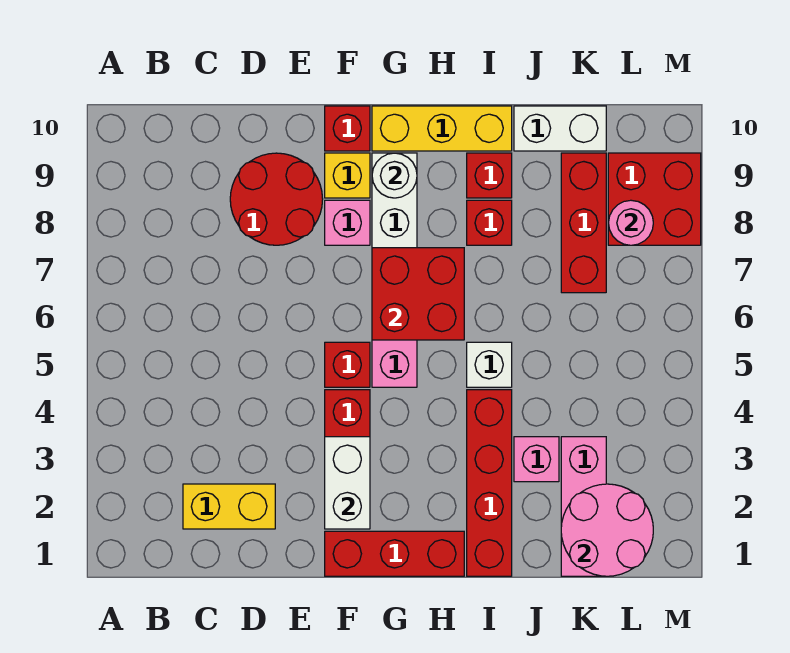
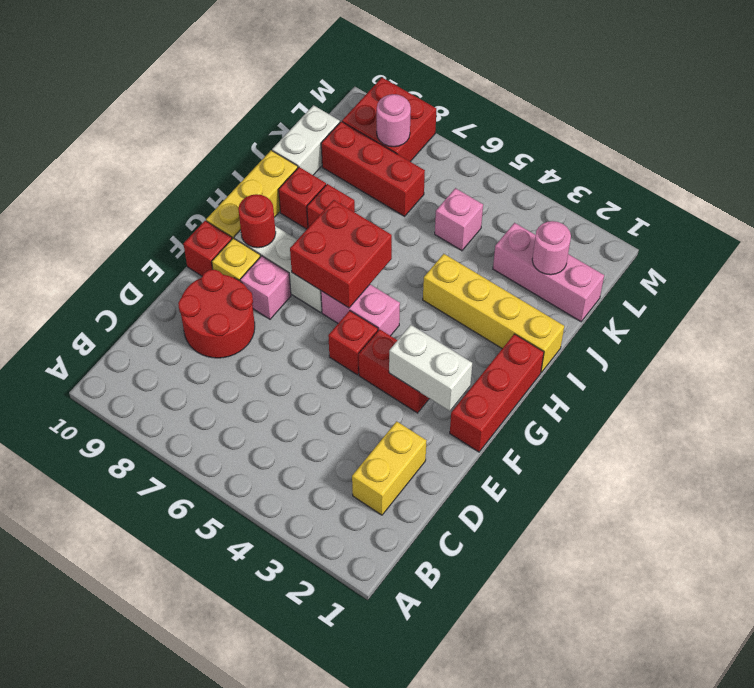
white 1x1 round brick [372,153,417,198] -> red 1x1 round brick [238,194,276,248]
red 1x4 brick [467,390,512,576] -> yellow 1x4 brick [423,254,564,373]
white 1x1 brick [467,342,512,387] -> none
pink 1x1 brick [514,437,559,482] -> pink 1x1 brick moved to [435,188,483,251]
pink 2x2 round brick [561,484,653,576] -> pink 1x1 round brick [532,221,571,275]

